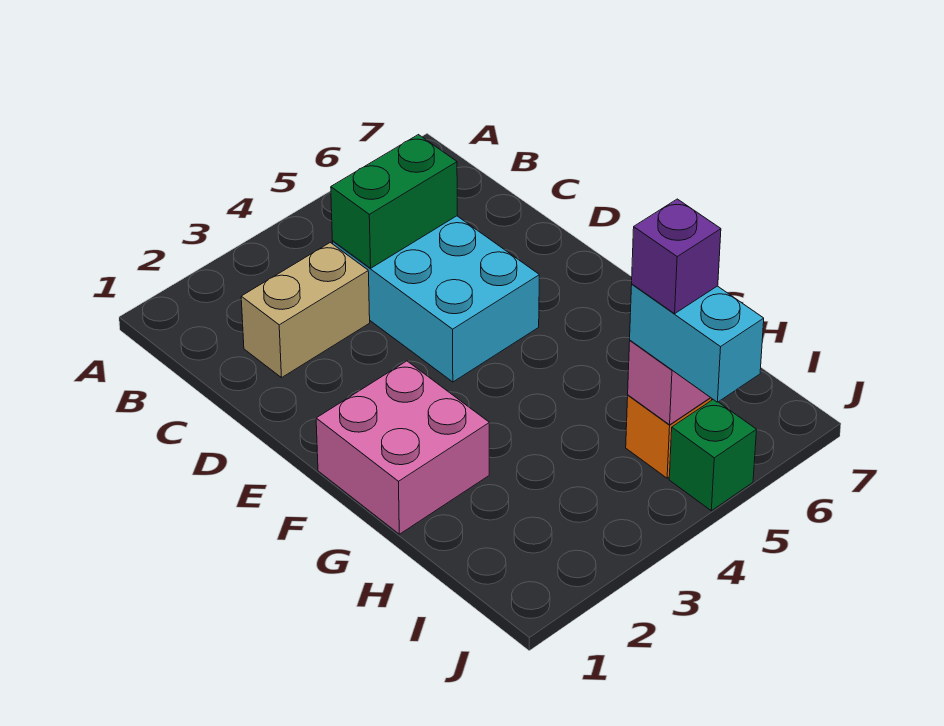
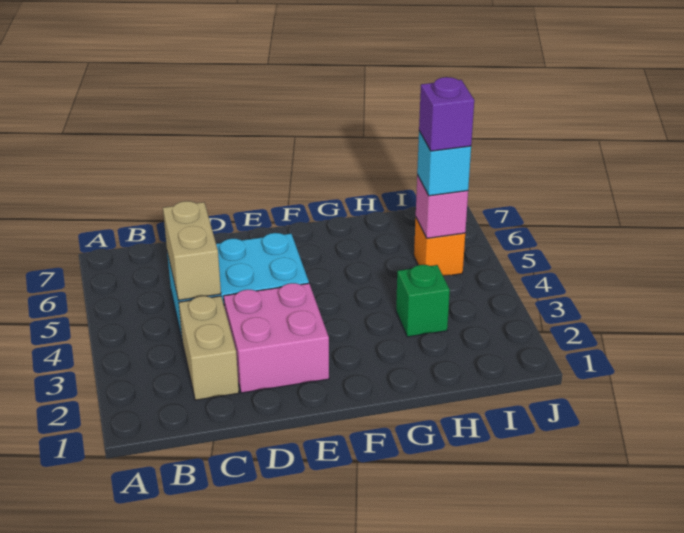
green 1x2 brick [331,135,457,268] -> tan 1x2 brick [163,201,221,300]
pink 2x2 brick [316,361,489,534] -> pink 2x2 brick moved to [224,283,329,393]
cyan 1x2 brick [630,284,764,402] -> cyan 1x1 brick [417,131,471,196]
green 1x1 brick [669,400,756,511] -> green 1x1 brick moved to [396,265,450,337]

